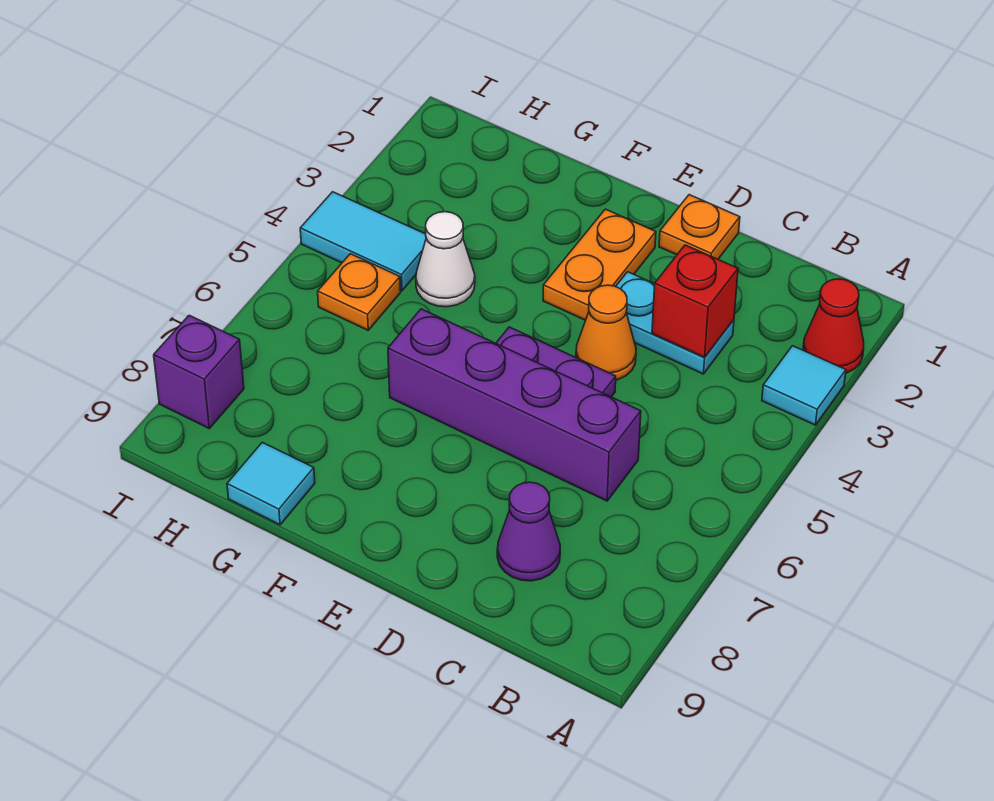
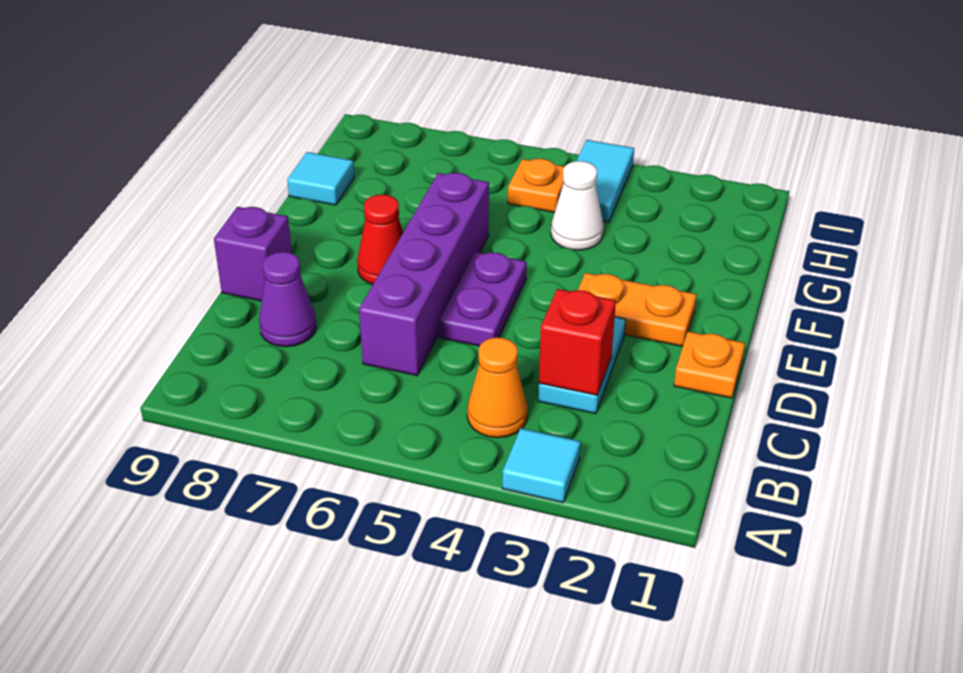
red 1x1 cone [803,279,864,373] -> red 1x1 cone moved to [357,195,403,284]
orange 1x1 cone [576,285,636,380] -> orange 1x1 cone moved to [467,337,528,438]
purple 1x1 brick [154,315,244,428] -> purple 1x1 brick moved to [214,207,292,301]

